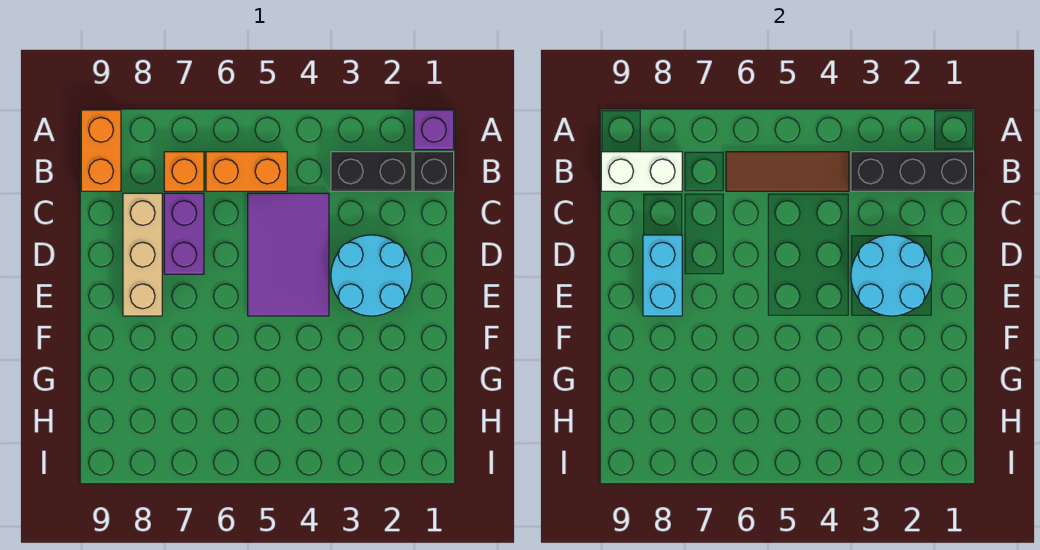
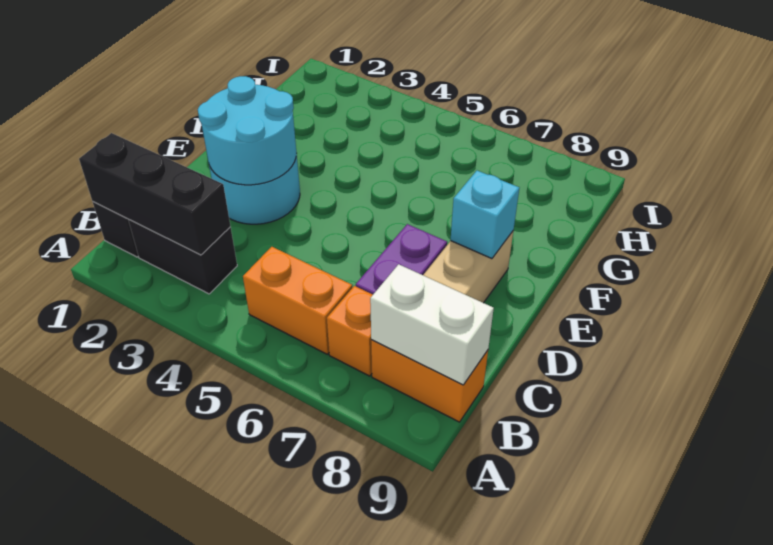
purple 1x1 brick [414,110,454,150] -> none
orange 1x2 brick [81,110,121,191] -> orange 1x2 brick turned to [371,340,488,422]
brown 1x3 tile [726,152,849,191] -> none
purple 2x3 tile [248,193,329,316] -> none
cyan 1x2 brick [643,235,682,316] -> cyan 1x1 brick [451,171,519,259]

